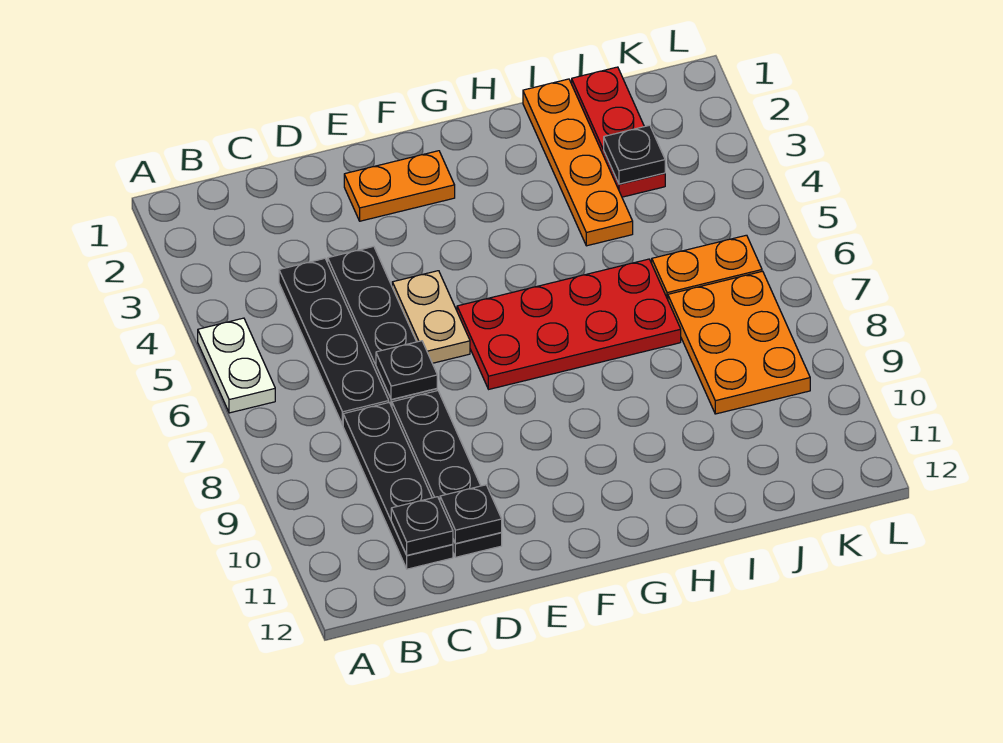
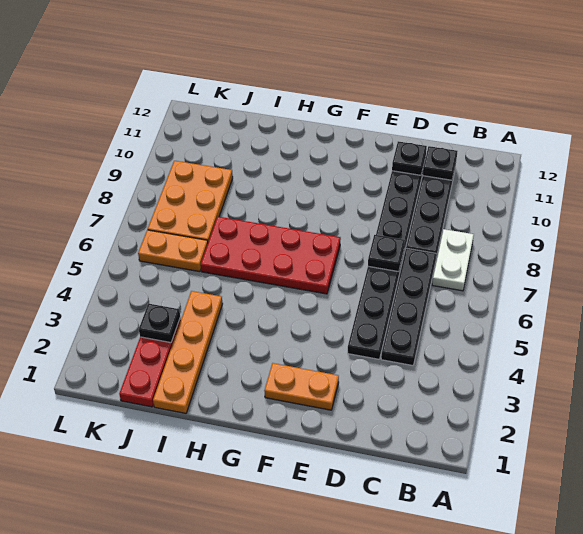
white 1x2 plate [198,318,275,413] -> white 1x2 plate moved to [432,229,474,291]
tan 1x2 plate [392,271,470,363] -> none

